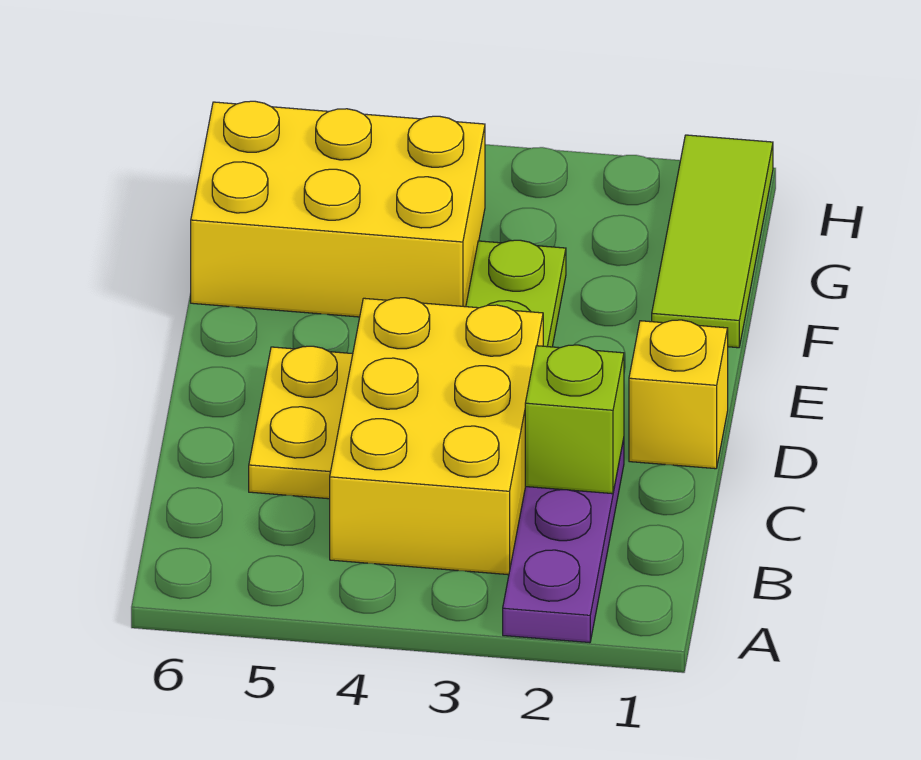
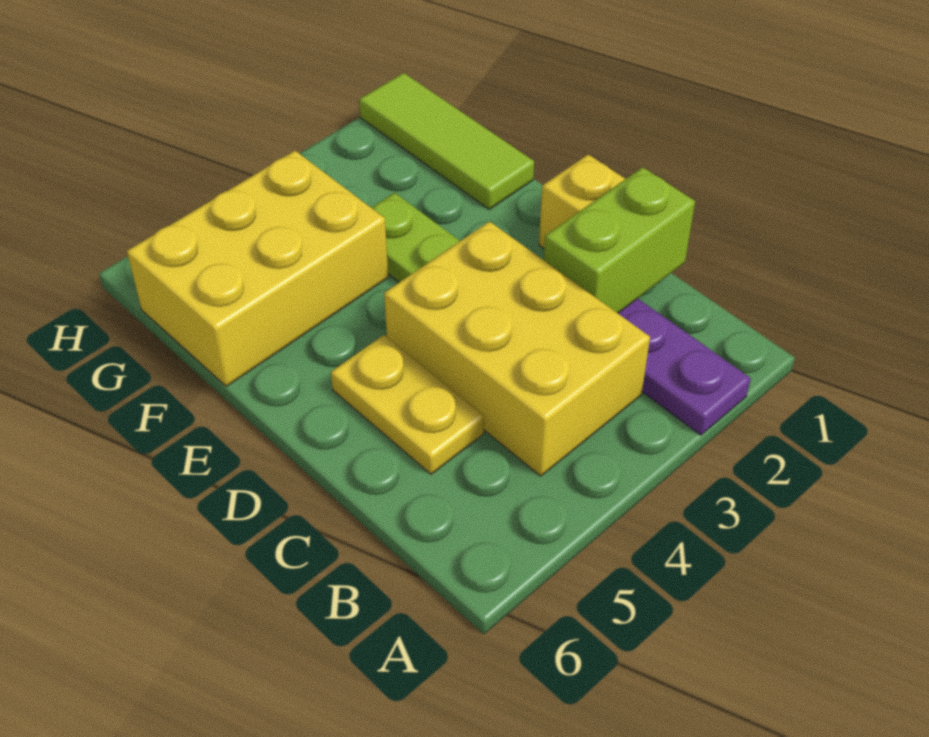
lime 1x1 brick [525,345,624,494] -> lime 1x2 brick [544,167,695,313]

